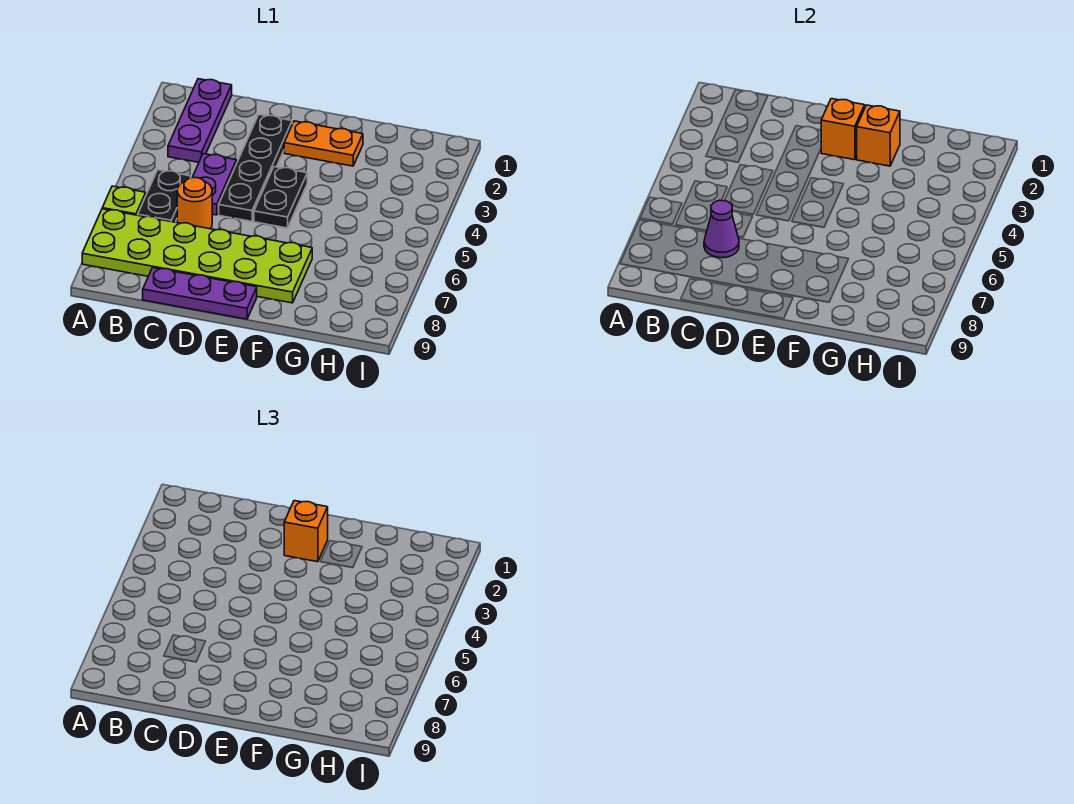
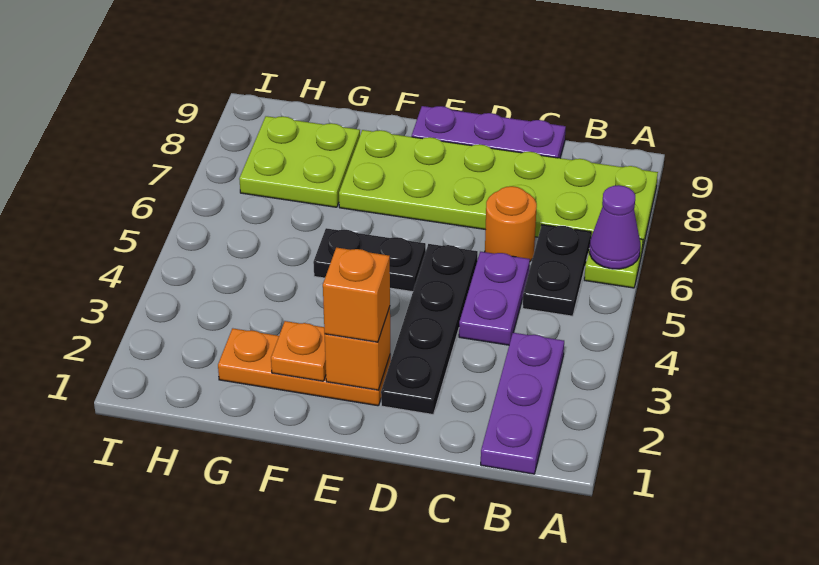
purple 1x1 cone [704,200,739,258] -> purple 1x1 cone moved to [590,185,640,269]
orange 1x2 plate [284,121,363,166] -> orange 1x3 plate [218,328,391,406]
black 1x2 plate [254,167,307,228] -> black 1x2 plate turned to [313,228,426,292]
orange 1x1 brick [856,105,900,166] -> orange 1x1 plate [271,321,326,381]
none -> lime 2x2 plate [239,116,360,207]

